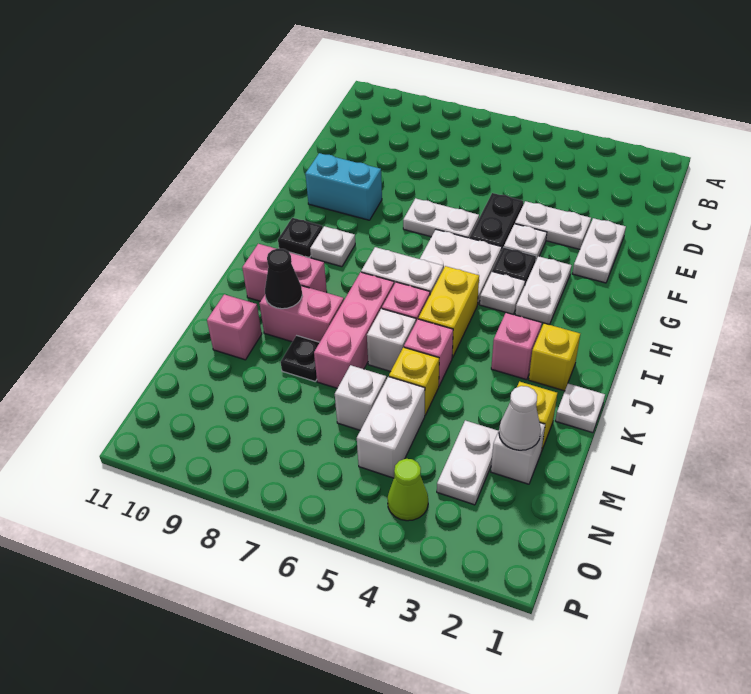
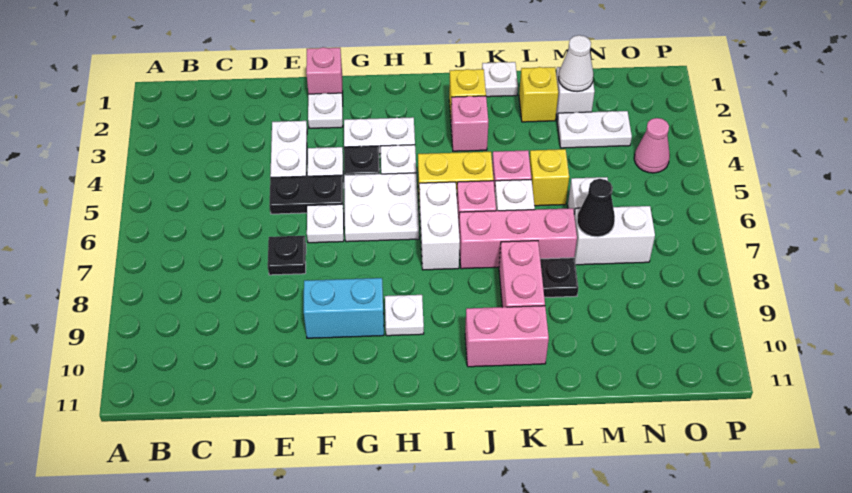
white 1x2 plate [572,218,626,283] -> white 1x1 plate [308,93,343,128]
white 1x2 plate [403,198,479,238] -> white 1x1 plate [307,204,344,243]
cyan 1x2 brick [305,153,382,220] -> cyan 1x2 brick turned to [304,278,384,338]
black 1x1 plate [278,218,323,258] -> black 1x1 plate moved to [268,236,306,275]
pink 1x2 brick [242,244,327,301] -> pink 1x2 brick turned to [465,306,549,367]
black 1x1 cone [265,248,302,309] -> black 1x1 cone moved to [577,179,615,237]
pink 1x1 brick [207,294,262,360] -> pink 1x1 brick moved to [306,47,343,101]
white 1x2 brick [357,377,425,478] -> white 1x2 brick moved to [574,206,655,265]
lime 1x1 cone [387,459,428,521] -> pink 1x1 cone [634,118,670,173]

